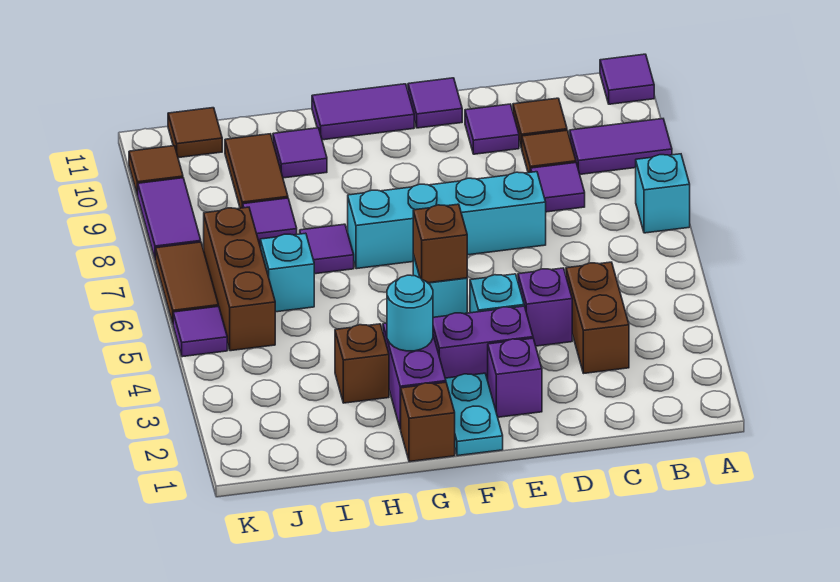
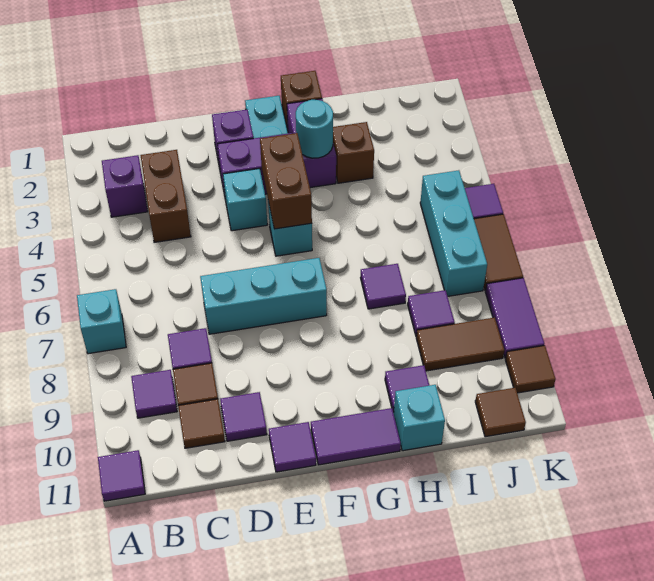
purple 1x2 tile [570,119,672,174] -> purple 1x1 tile [131,370,177,418]
purple 1x1 brick [518,268,572,346] -> purple 1x1 brick moved to [102,155,148,217]
cyan 1x4 brick [348,172,546,269] -> cyan 1x3 brick [200,258,327,334]
brown 1x1 brick [413,204,467,283] -> brown 1x2 brick [260,133,312,229]
cyan 1x1 brick [260,233,314,312] -> cyan 1x1 brick moved to [394,385,445,451]
brown 1x2 tile [225,134,288,208] -> brown 1x2 tile turned to [416,317,504,371]
brown 1x3 brick [204,207,275,351] -> cyan 1x3 brick [420,170,487,296]

